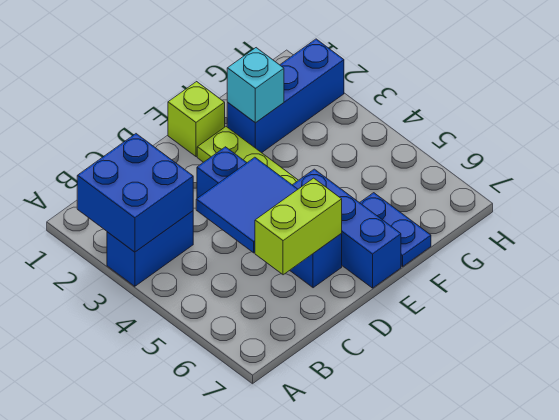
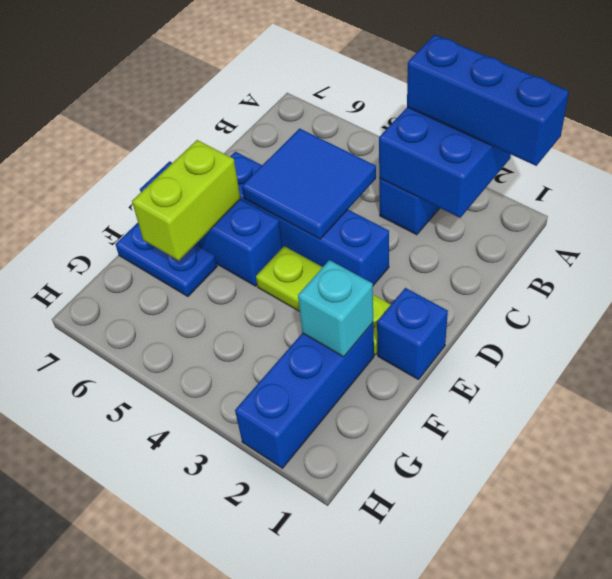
none -> blue 1x3 brick [407,35,569,166]
lime 1x2 brick [255,178,342,275] -> lime 1x2 brick moved to [132,140,240,261]
lime 1x1 brick [168,82,225,157] -> blue 1x1 brick [377,288,448,380]

